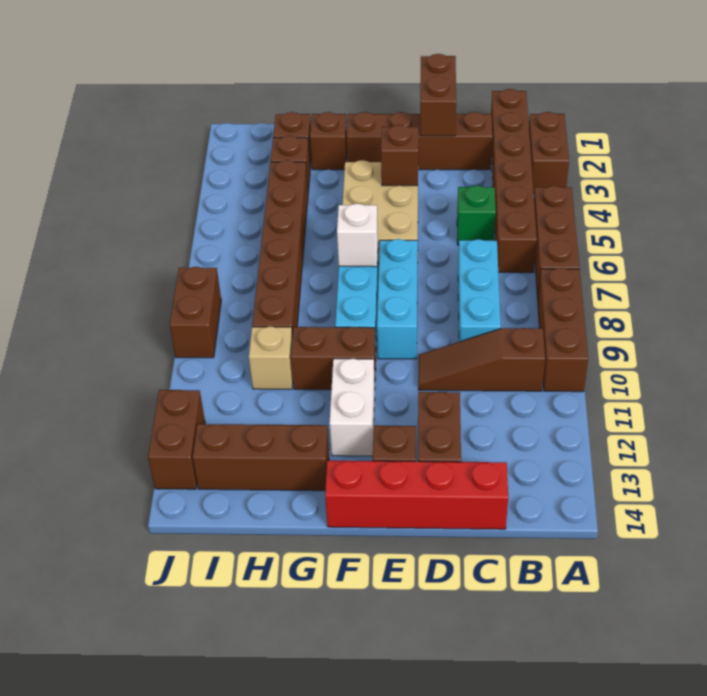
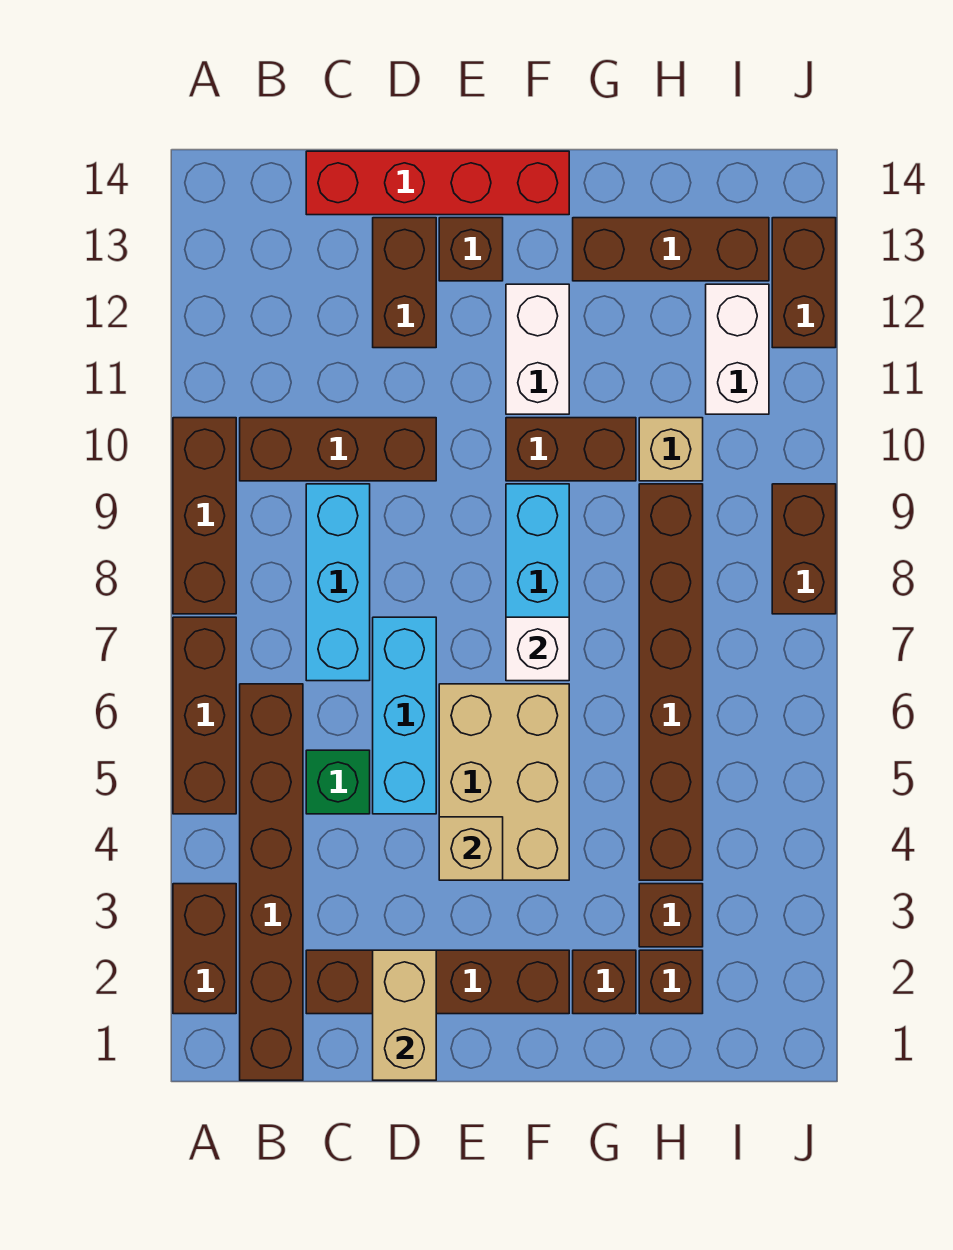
brown 1x3 slope [418,328,545,391] -> brown 1x3 brick [240,418,436,481]
brown 1x2 brick [420,54,456,136] -> tan 1x2 brick [373,950,436,1080]
brown 1x1 brick [381,125,418,186] -> tan 1x1 brick [439,817,503,880]
cyan 1x3 brick [377,239,418,359] -> cyan 1x3 brick moved to [373,617,436,814]
none -> white 1x2 brick [706,284,769,414]

